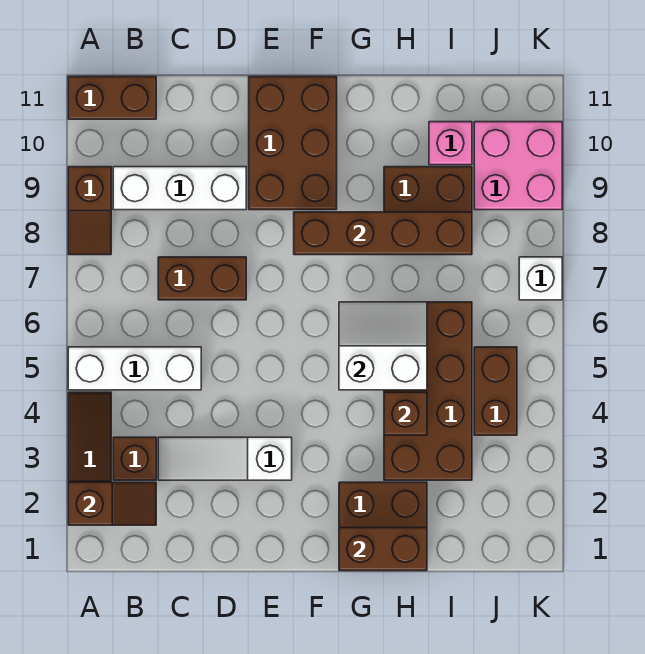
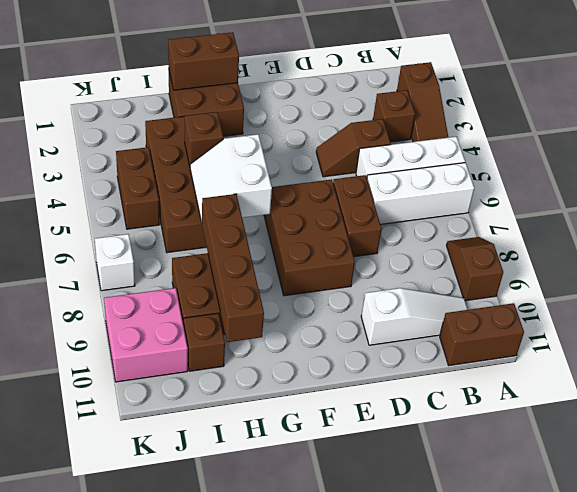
brown 1x2 slope [68,482,156,525] -> brown 1x2 slope moved to [316,119,391,177]
white 1x3 brick [113,167,246,210] -> white 1x3 brick moved to [367,163,474,225]
white 1x3 slope [158,437,292,480] -> white 1x3 slope moved to [361,288,468,345]
brown 1x2 brick [158,257,246,300] -> brown 1x2 brick turned to [333,175,382,257]
brown 2x3 brick [249,77,337,210] -> brown 2x3 brick moved to [264,179,355,296]
brown 1x4 brick [294,212,472,255] -> brown 1x4 brick turned to [202,194,264,342]
white 2x2 slope [339,302,427,390] -> white 2x2 slope turned to [190,134,272,222]
pink 1x1 brick [429,122,472,165] -> brown 1x1 brick [184,313,225,371]

